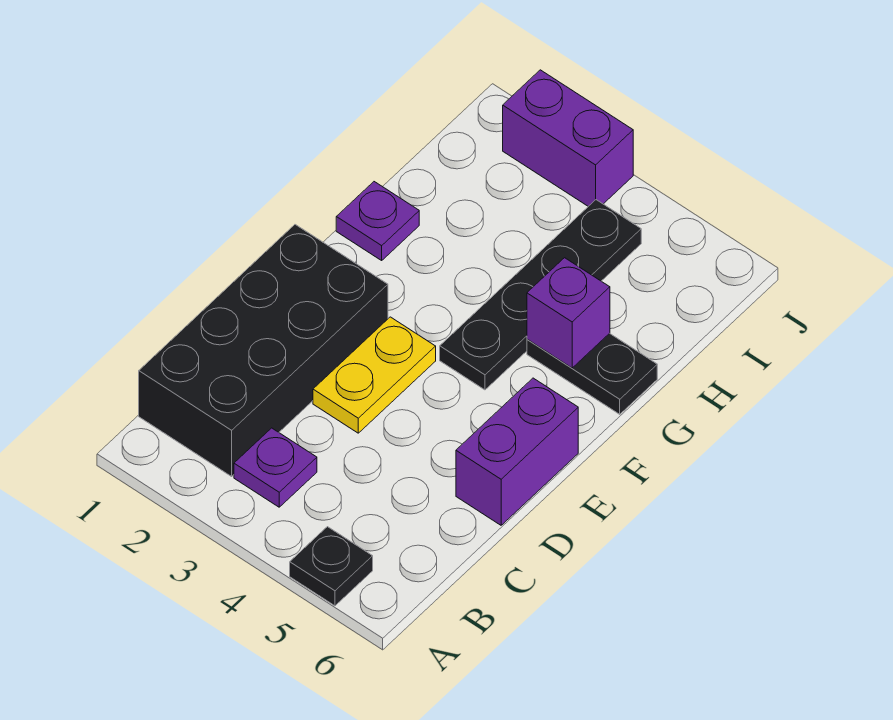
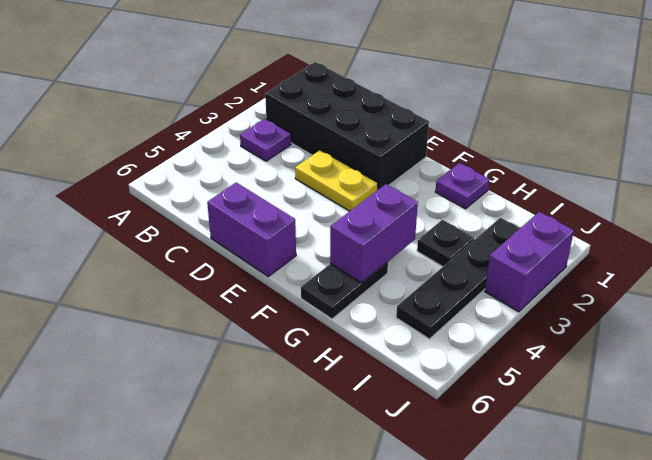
black 1x1 plate [290,527,373,606] -> black 1x1 plate moved to [417,220,474,267]
black 1x4 plate [440,200,641,390] -> black 1x4 plate turned to [396,218,520,339]
purple 1x1 brick [527,258,610,368] -> purple 1x2 brick [330,184,418,283]

